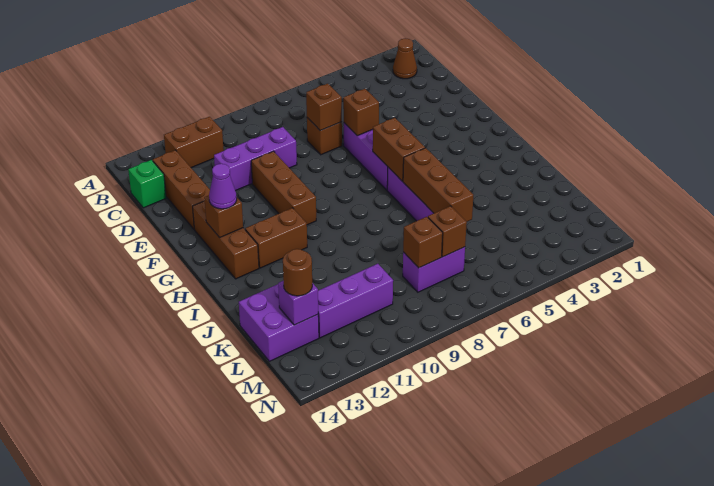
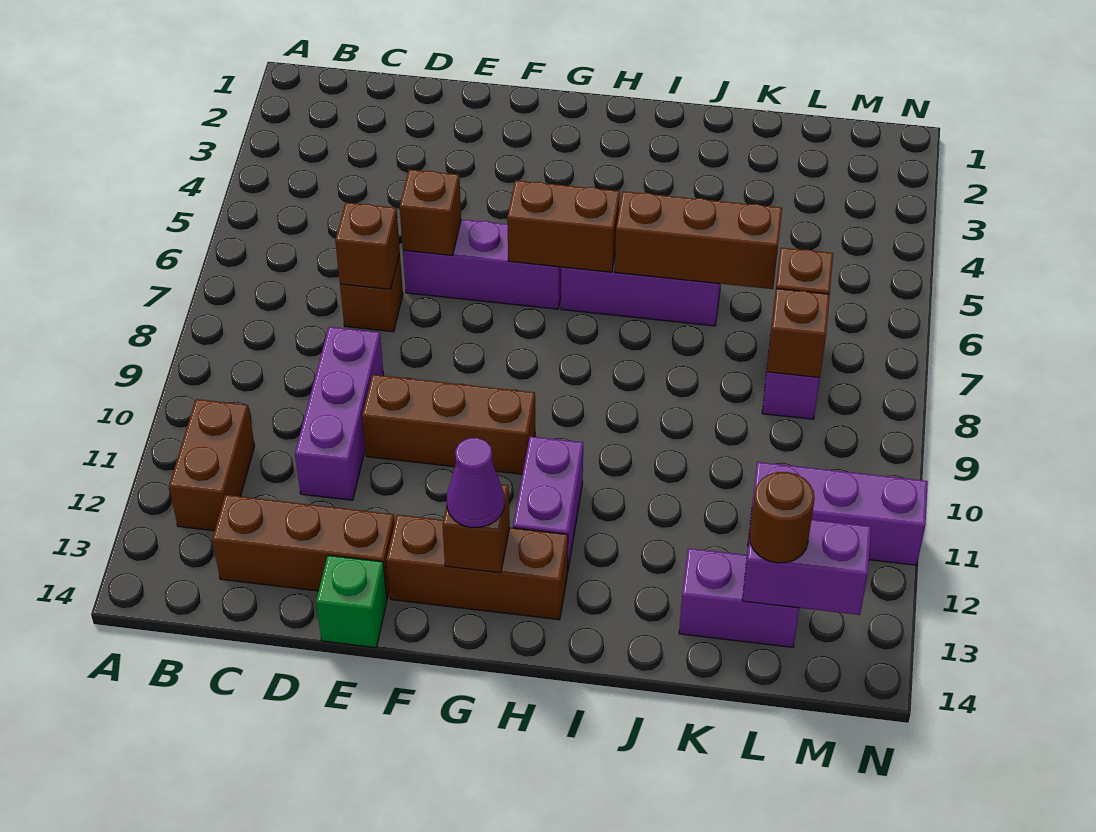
brown 1x1 cone [393,38,417,79] -> none
green 1x1 brick [128,160,166,208] -> green 1x1 brick moved to [316,555,387,648]
brown 1x2 brick [245,208,307,268] -> purple 1x2 brick [513,437,583,568]
purple 2x2 brick [239,284,319,361] -> purple 1x2 brick [679,548,799,647]
purple 1x3 brick [318,264,393,338] -> purple 1x3 brick turned to [748,462,928,565]
purple 1x1 brick [278,281,318,325] -> purple 1x2 brick [742,519,871,615]

